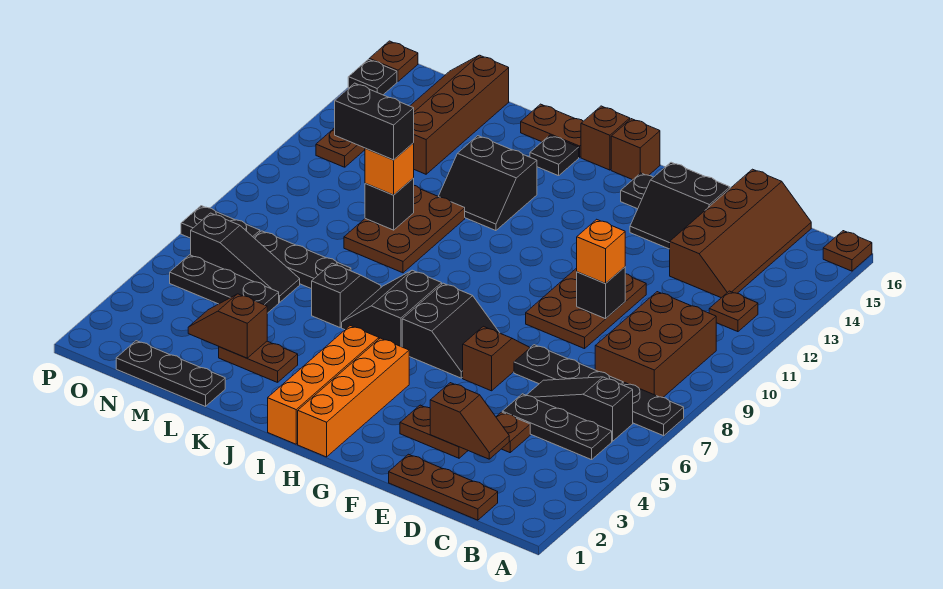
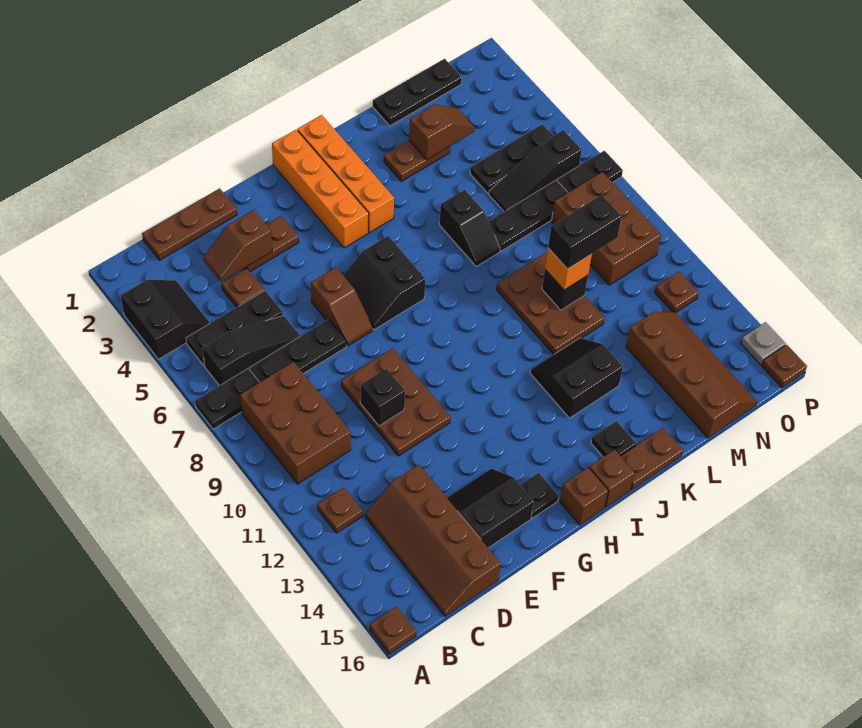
orange 1x1 brick [577,219,625,284] -> none
black 2x2 slope [342,270,442,347] -> black 2x2 slope moved to [121,280,210,359]
none -> brown 2x3 brick [551,172,661,285]
black 1x1 plate [348,59,397,95] -> grey 1x1 plate [741,322,786,365]

